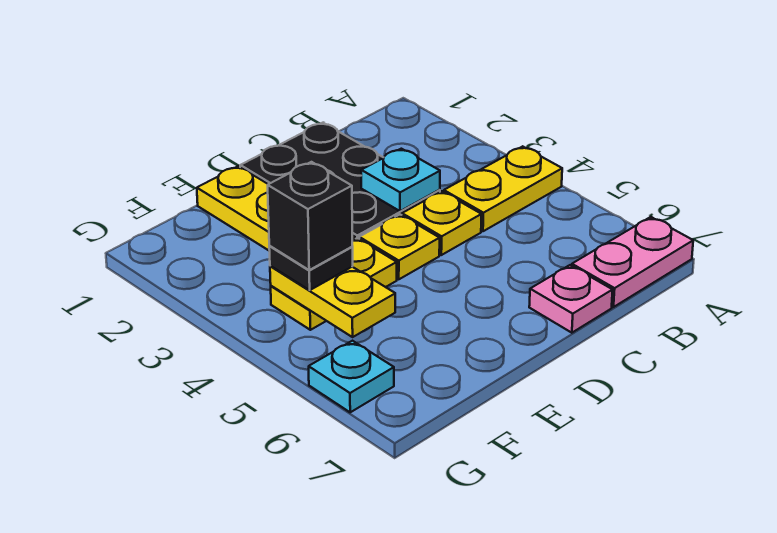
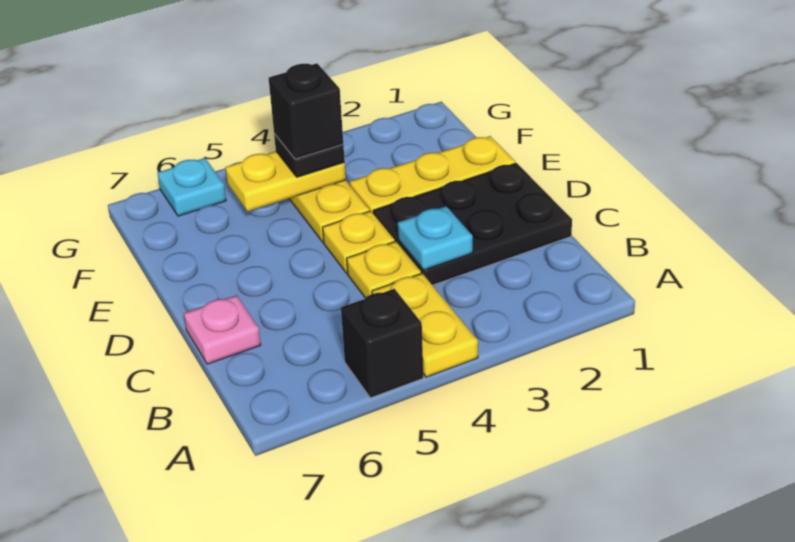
none -> black 1x1 brick [341,289,423,398]
pink 1x2 plate [572,217,693,307] -> none

